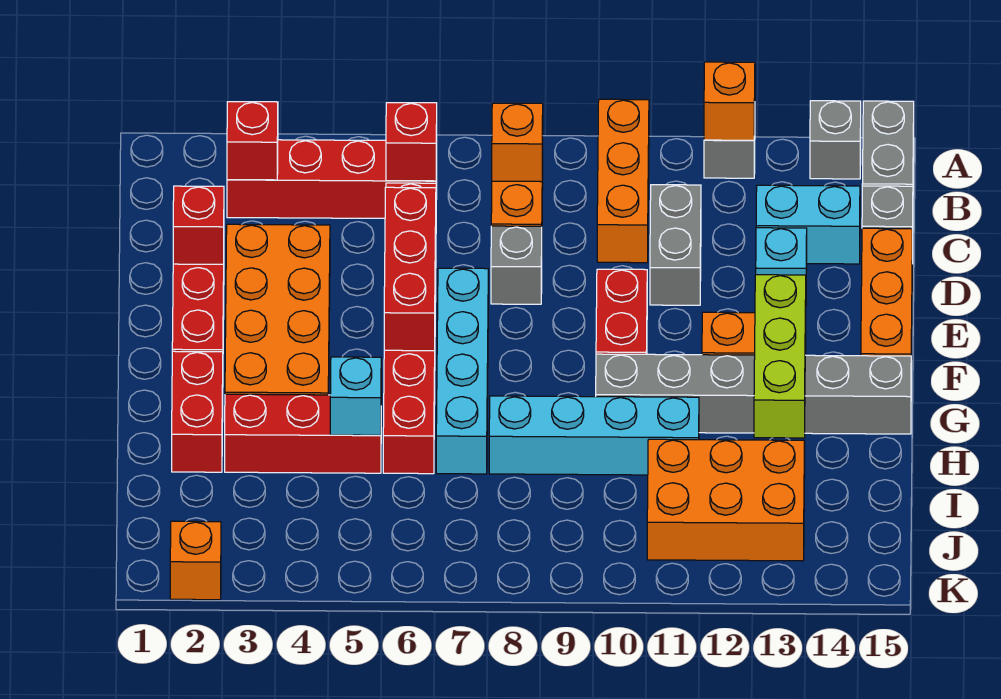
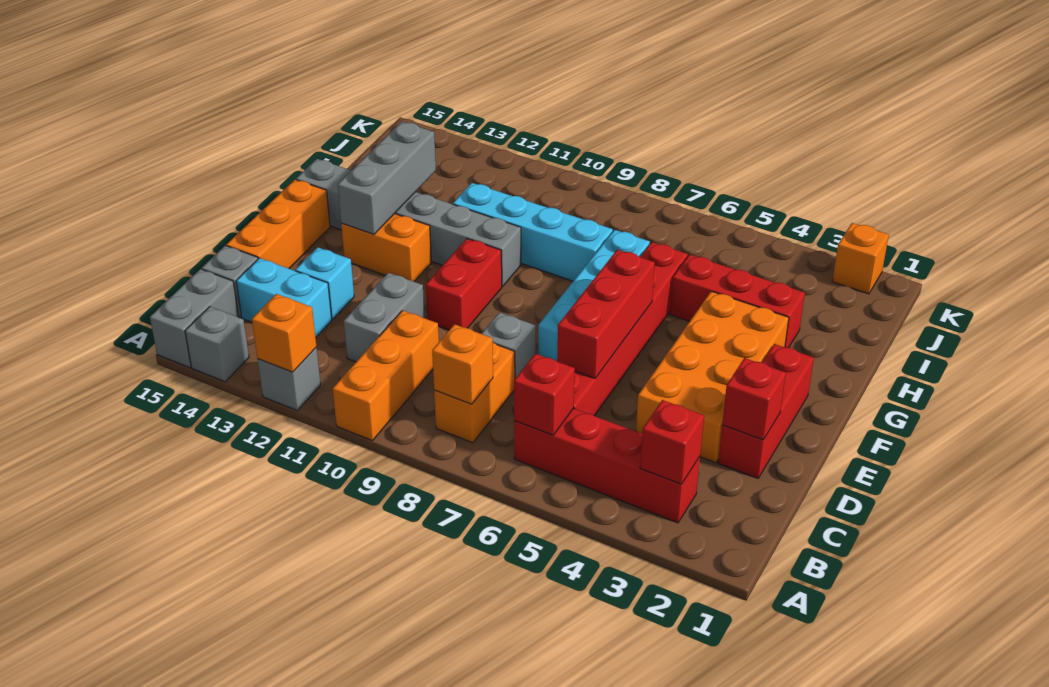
lime 1x3 brick [754,275,806,438] -> grey 1x3 brick [338,122,436,234]
red 1x2 brick [172,351,223,472] -> none
cyan 1x1 brick [330,357,381,435] -> none
orange 2x3 brick [647,439,805,561] -> none

